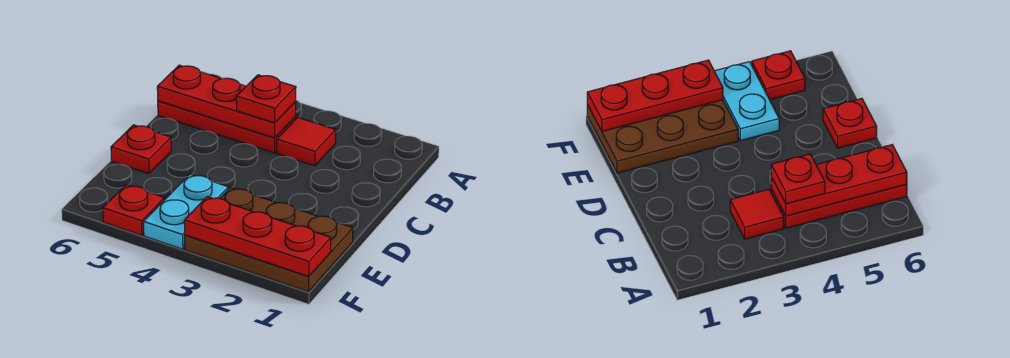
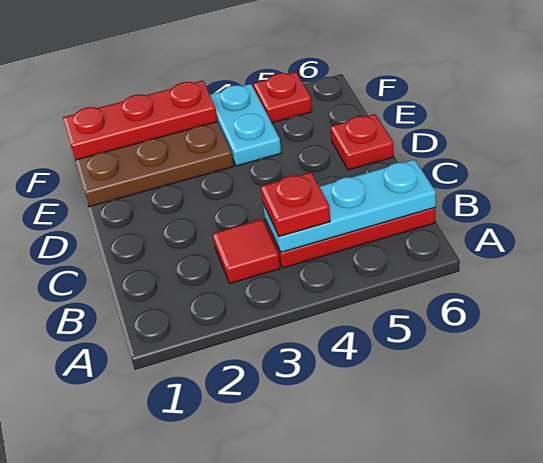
red 1x3 plate [157,65,296,138] -> cyan 1x3 plate [263,159,436,252]

